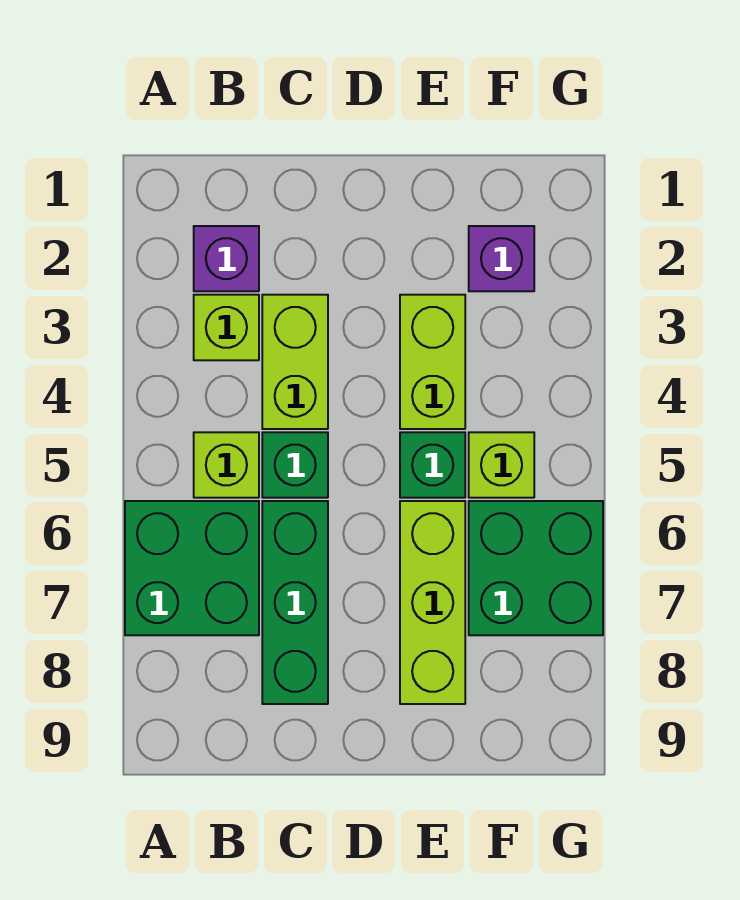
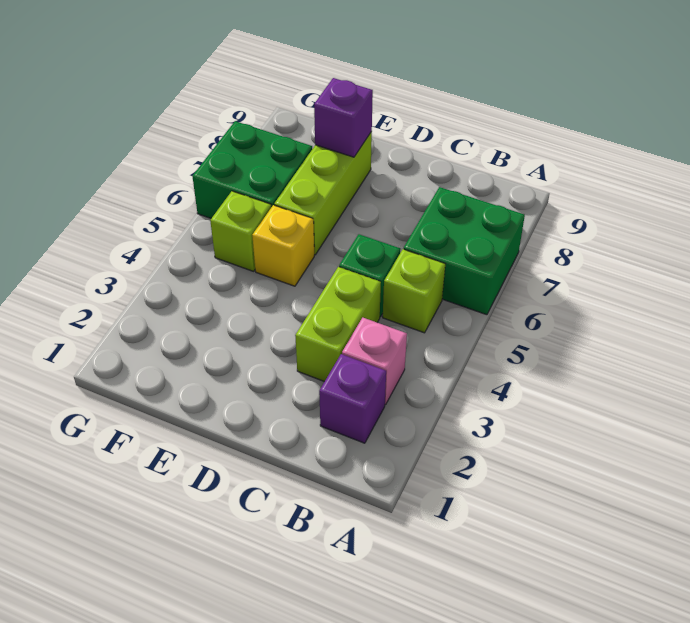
lime 1x1 brick [194,295,259,360] -> pink 1x1 brick [342,318,407,405]
green 1x3 brick [262,501,328,704] -> none
lime 1x2 brick [400,295,465,429] -> none
green 1x1 brick [400,432,465,498] -> yellow 1x1 brick [252,205,314,286]
purple 1x1 brick [469,226,534,291] -> purple 1x1 brick moved to [314,78,373,157]

